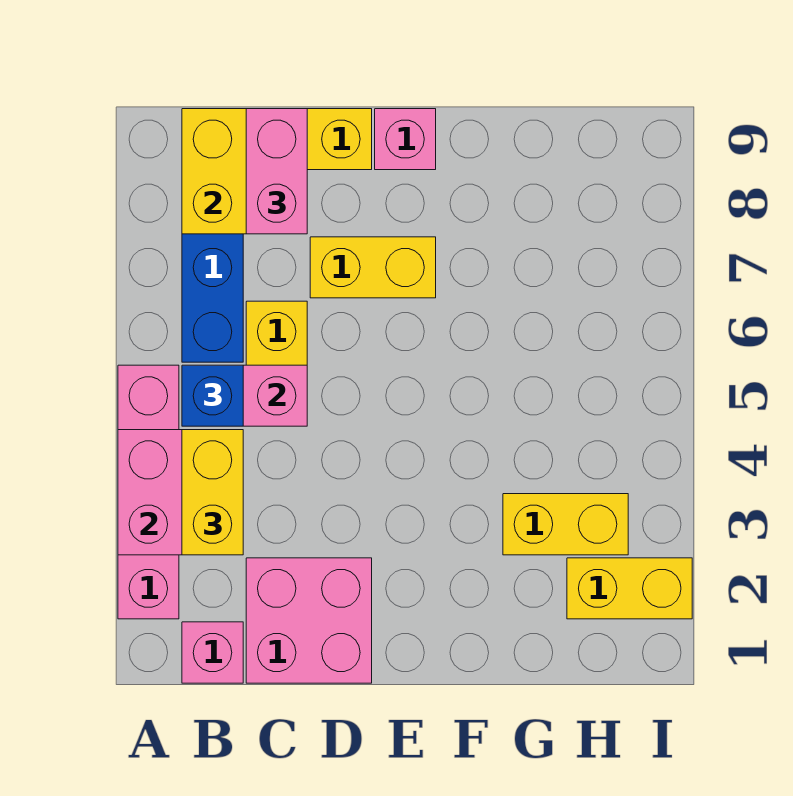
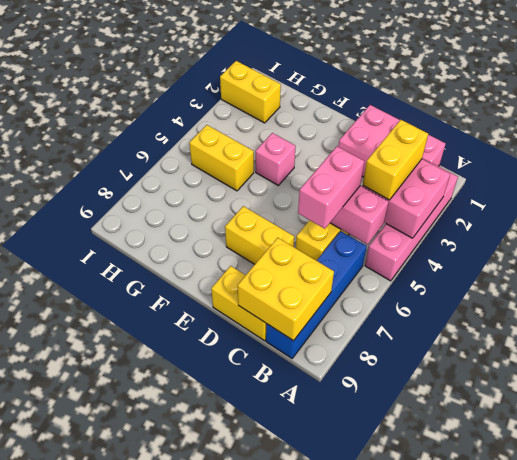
blue 1x1 brick [182,365,243,426] -> none
pink 1x2 brick [246,109,307,234] -> pink 1x2 brick moved to [298,146,364,229]
pink 1x1 brick [375,109,436,170] -> pink 1x1 brick moved to [256,133,296,185]
yellow 1x2 brick [503,494,628,555] -> yellow 1x2 brick moved to [189,125,254,191]

